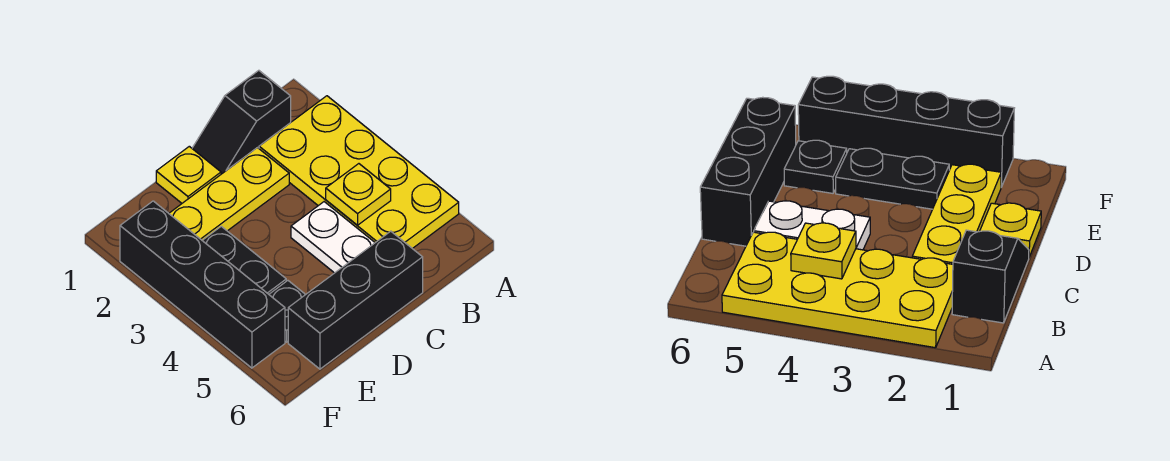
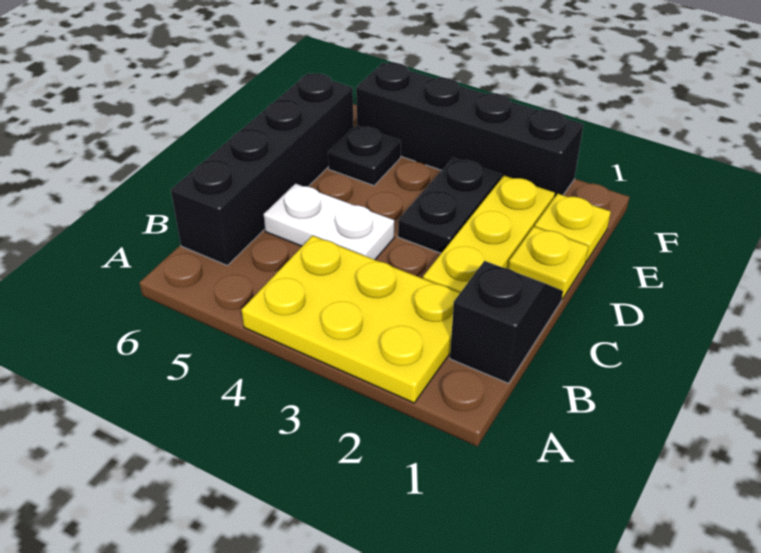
yellow 2x4 plate [259,96,459,249] -> yellow 2x3 plate [242,236,460,403]
yellow 1x1 plate [326,164,391,225] -> yellow 1x1 plate moved to [535,194,611,262]
black 1x3 brick [288,231,423,369] -> black 1x4 brick [171,73,354,265]
black 1x2 plate [202,226,286,294] -> black 1x2 plate turned to [398,158,501,253]

